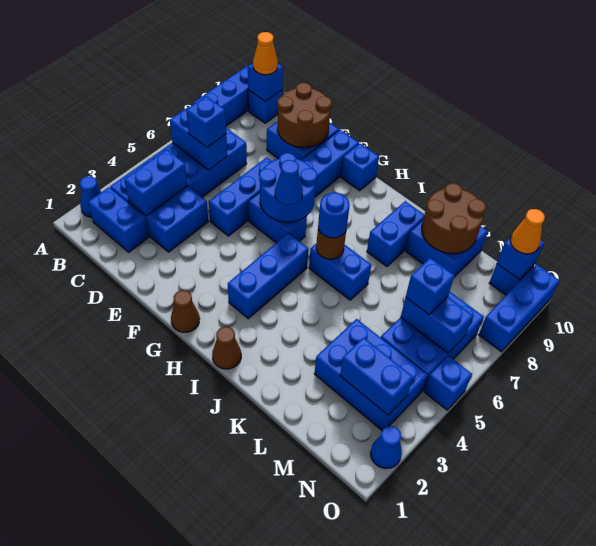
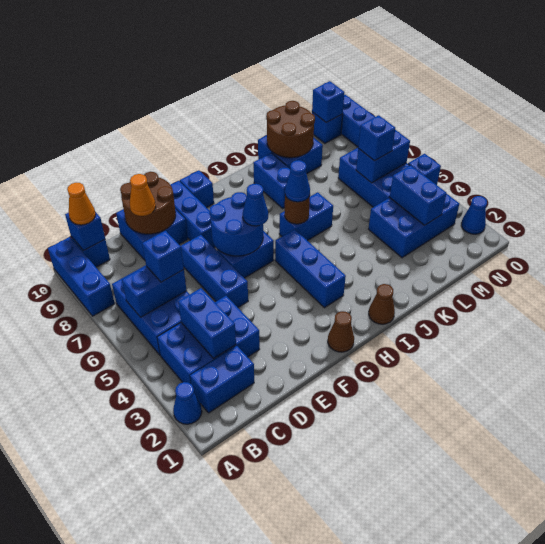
blue 1x1 round brick [318,193,350,238] -> blue 1x1 cone [285,160,310,202]
blue 1x2 brick [340,338,413,415] -> blue 1x2 brick turned to [390,165,447,225]
orange 1x1 cone [510,209,545,254] -> orange 1x1 cone moved to [130,174,156,216]

